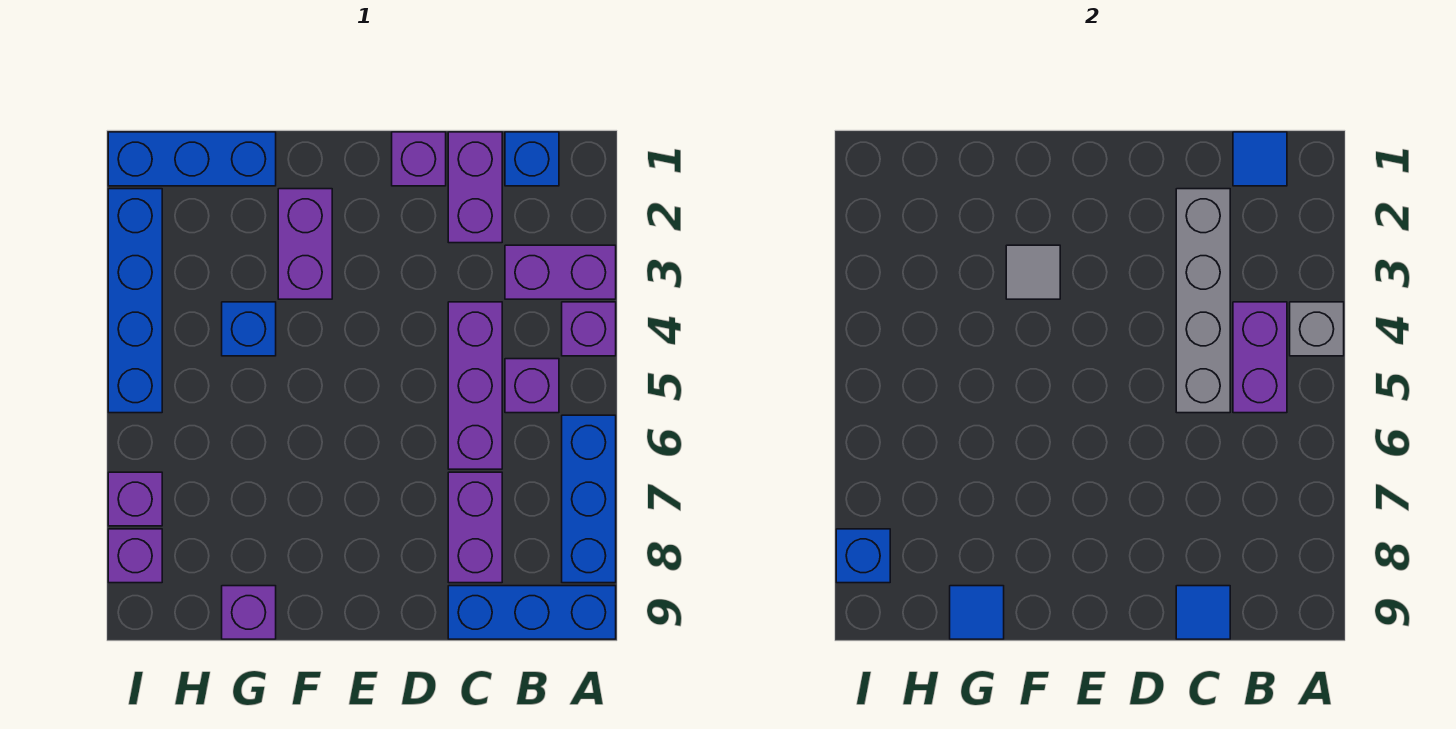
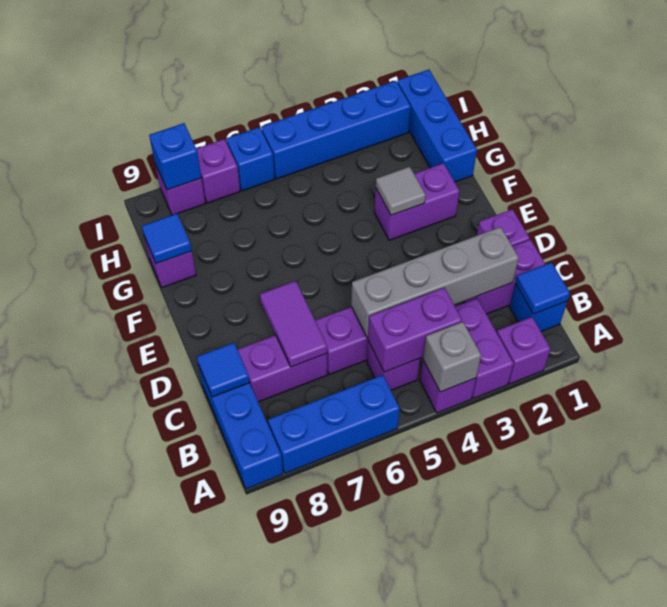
none -> purple 1x1 brick [497,317,550,384]
none -> purple 1x2 tile [260,281,327,367]
blue 1x1 brick [222,302,276,356] -> blue 1x1 brick moved to [226,127,275,191]

